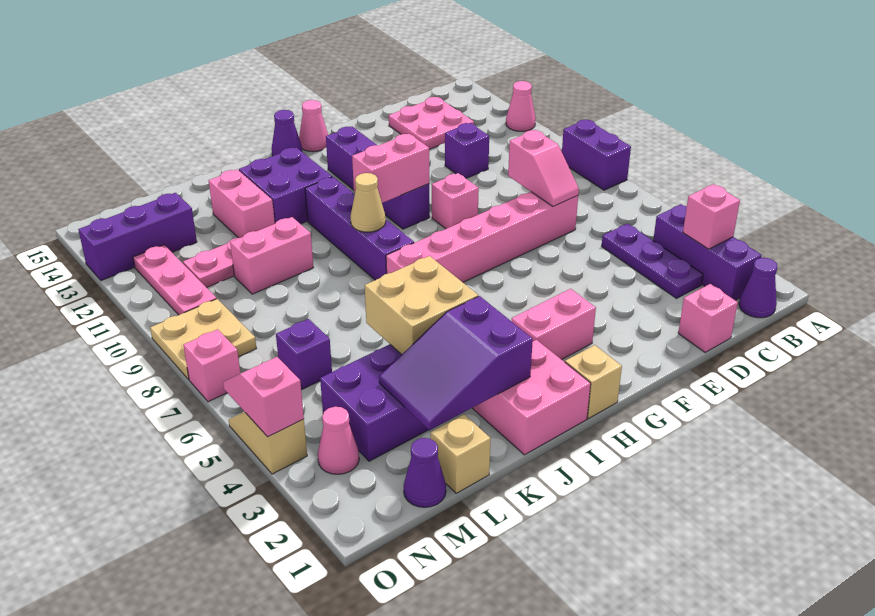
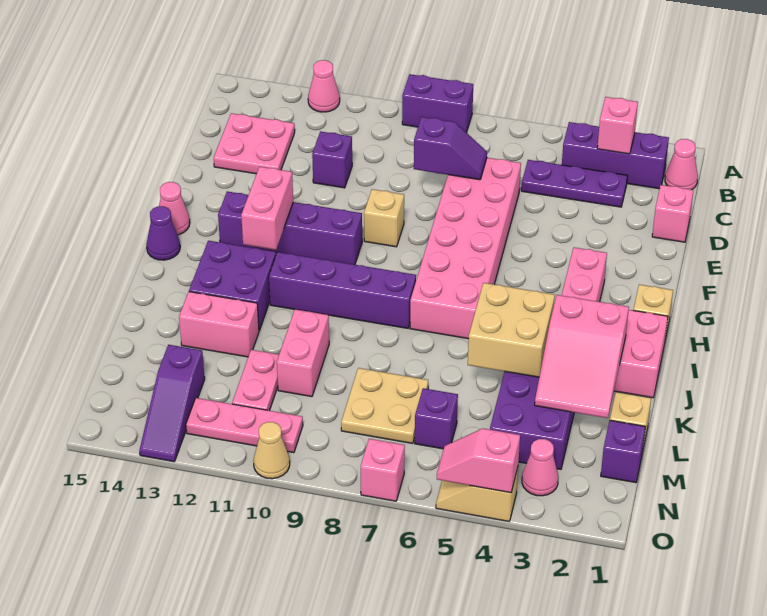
purple 1x1 cone [739,258,777,318] -> pink 1x1 cone [665,139,698,190]
pink 1x6 brick [386,192,578,282] -> pink 2x6 brick [410,158,521,339]
pink 1x2 slope [508,130,579,206] -> purple 1x2 slope [414,117,487,180]
pink 1x1 brick [432,173,479,229] -> tan 1x1 brick [364,189,404,247]
pink 1x2 brick [352,134,429,203] -> pink 1x2 brick moved to [241,167,293,250]
tan 1x1 cone [351,173,386,232] -> tan 1x1 cone moved to [253,422,290,479]
purple 2x3 slope [379,296,533,430] -> pink 2x3 slope [535,295,629,418]
purple 1x1 cone [404,438,446,507] -> purple 1x1 brick [601,420,646,483]
purple 1x3 brick [78,193,197,281] -> purple 1x3 slope [139,345,205,462]
tan 2x2 plate [150,299,256,380] -> tan 2x2 plate moved to [341,368,428,444]

